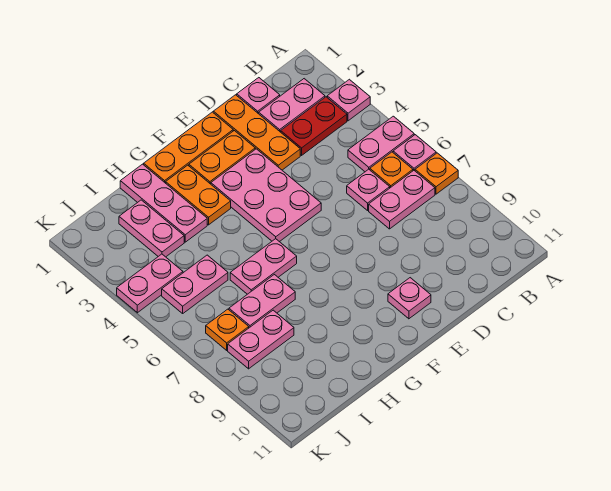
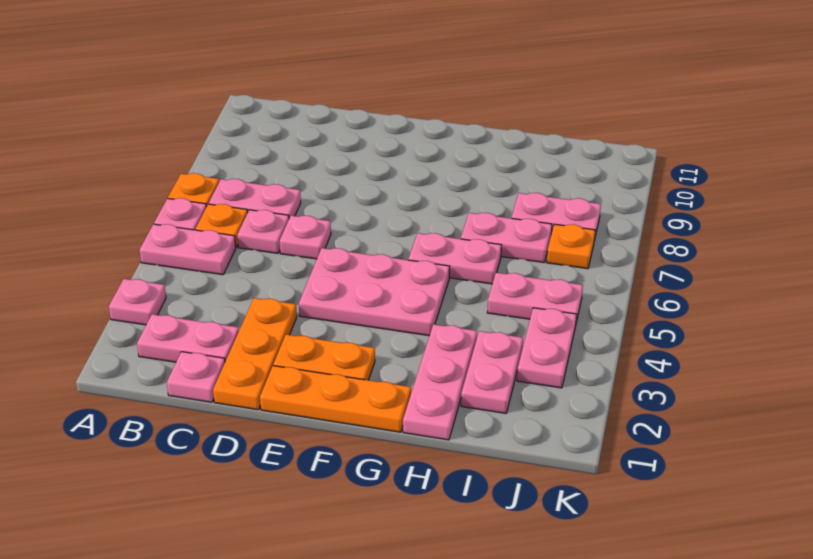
red 1x2 plate [281,97,347,155] -> none
pink 2x3 plate [211,149,321,242] -> pink 2x3 plate turned to [299,248,450,336]
pink 1x1 plate [388,278,431,319] -> pink 1x1 plate moved to [280,216,331,259]
orange 1x2 plate [166,165,231,225] -> none
pink 1x2 plate [117,254,183,313] -> pink 1x2 plate turned to [517,308,577,388]

